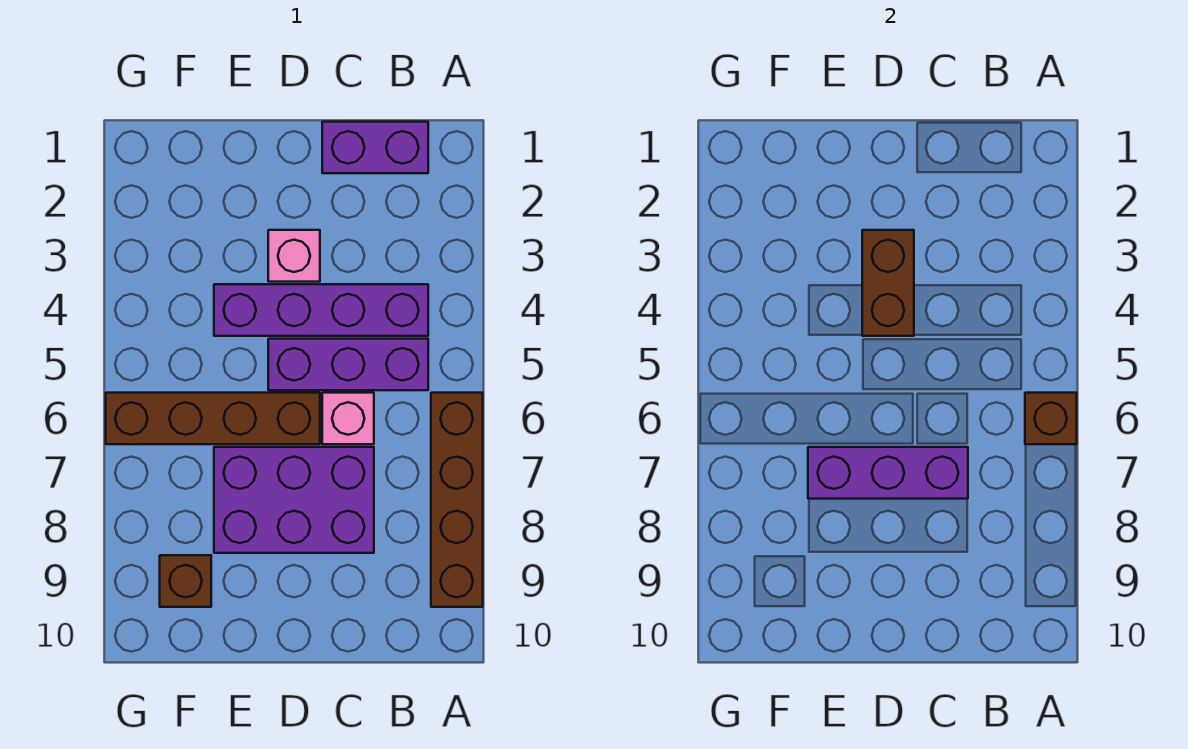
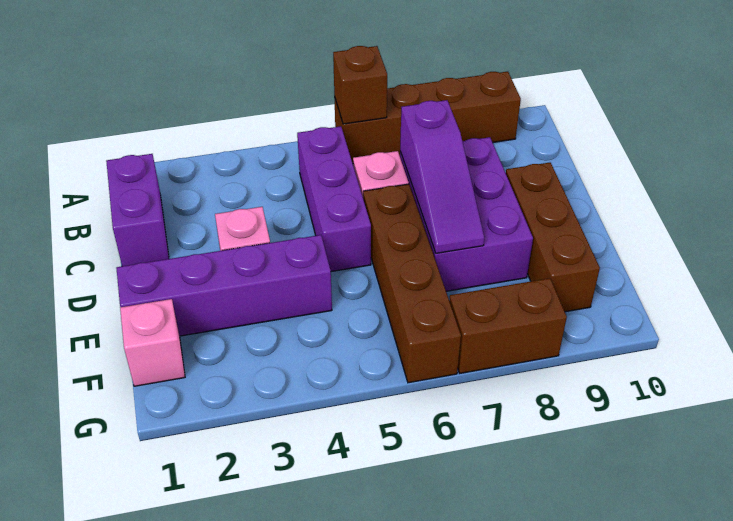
purple 1x4 brick [214,284,428,336] -> purple 1x4 brick turned to [116,235,332,336]
purple 1x3 brick [808,447,968,499] -> purple 1x3 slope [400,100,484,253]
brown 1x2 brick [862,230,914,336] -> brown 1x2 brick moved to [449,278,567,373]
none -> pink 1x1 brick [120,299,185,386]
brown 1x1 brick [160,555,211,607] -> brown 1x3 brick [506,163,600,312]

